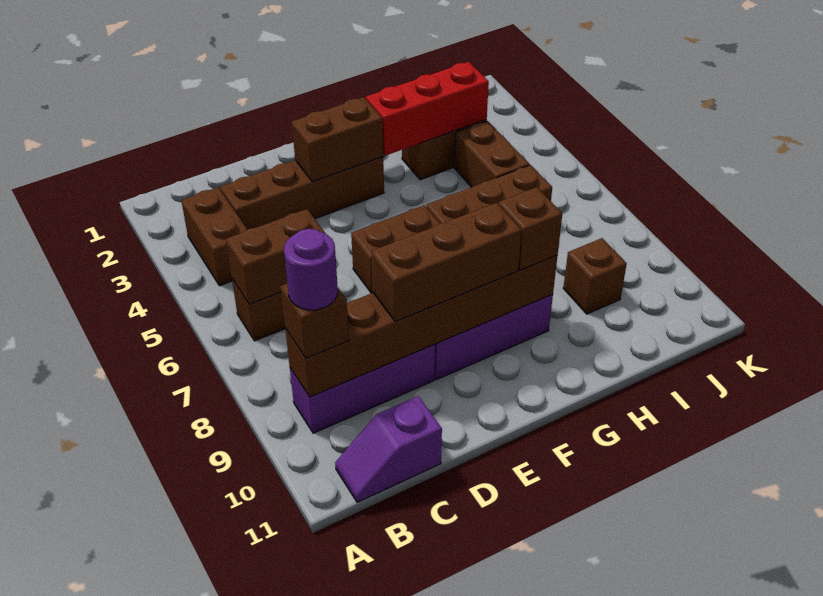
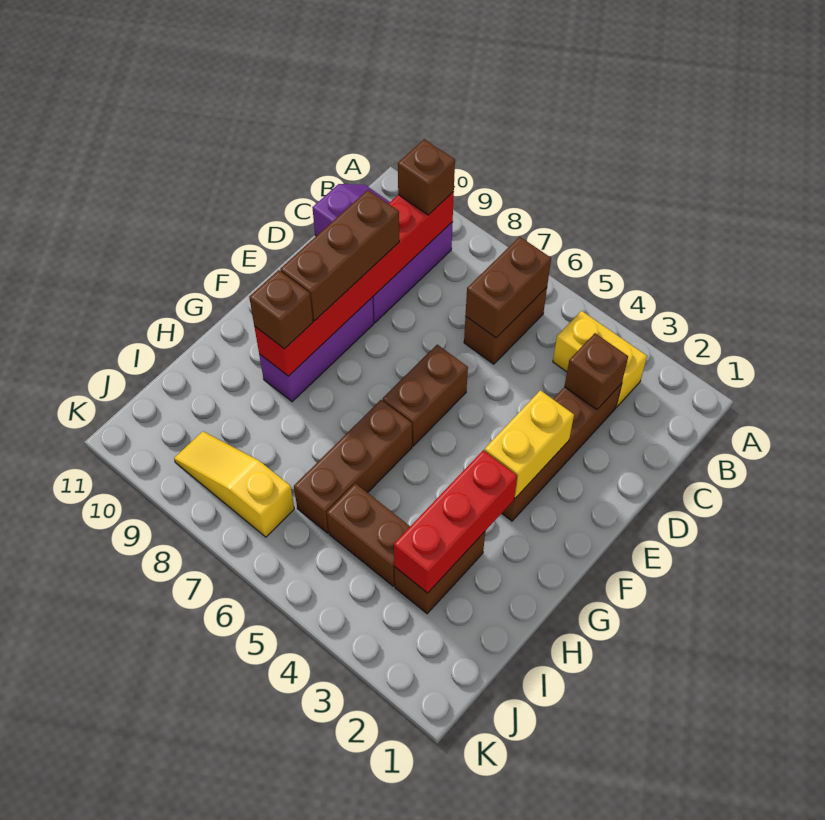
brown 1x2 brick [181,187,247,286] -> yellow 1x2 brick [553,311,647,407]
brown 1x6 brick [285,255,558,397] -> red 1x6 brick [254,192,454,376]
purple 1x1 round brick [284,229,338,310] -> none
brown 1x2 brick [292,97,383,182] -> yellow 1x2 brick [484,390,574,498]
brown 1x1 brick [563,238,627,314] -> brown 1x1 brick moved to [564,333,628,410]
none -> yellow 1x3 slope [174,431,294,537]

